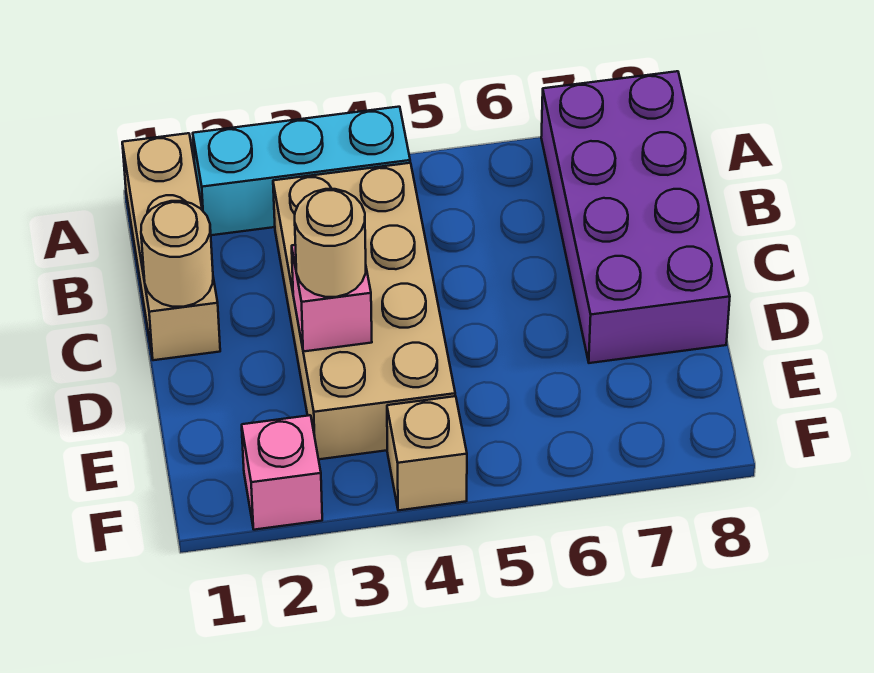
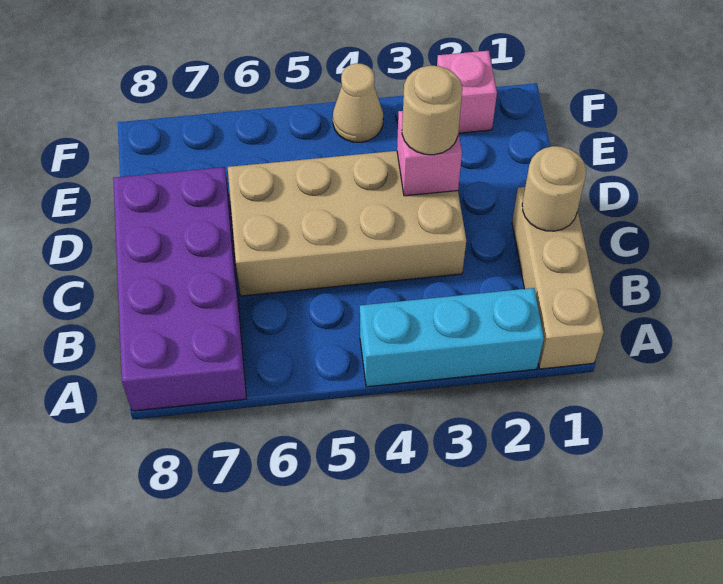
tan 2x4 brick [273,163,455,459] -> tan 2x4 brick turned to [228,151,466,296]
tan 1x1 brick [387,396,467,510] -> tan 1x1 cone [333,63,383,142]

